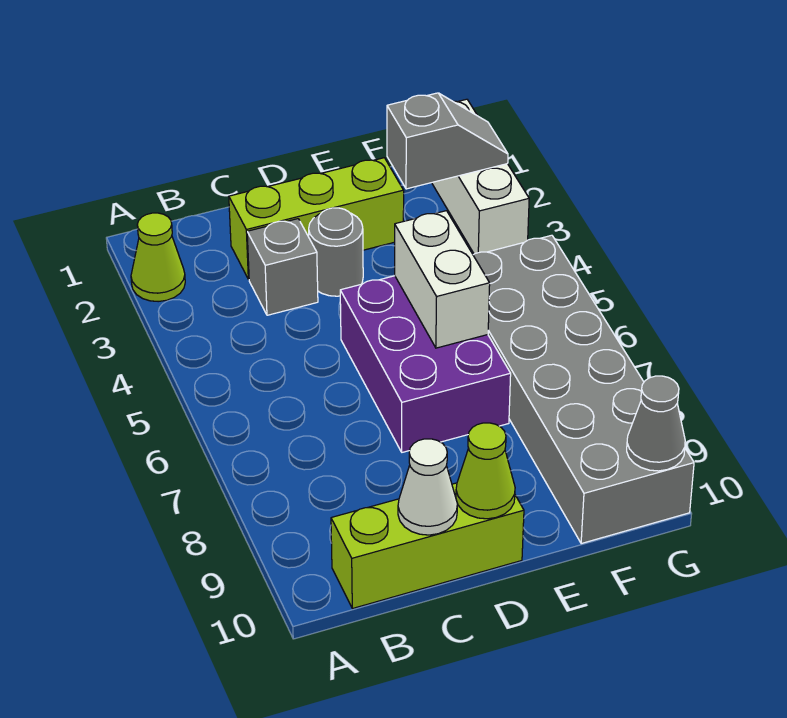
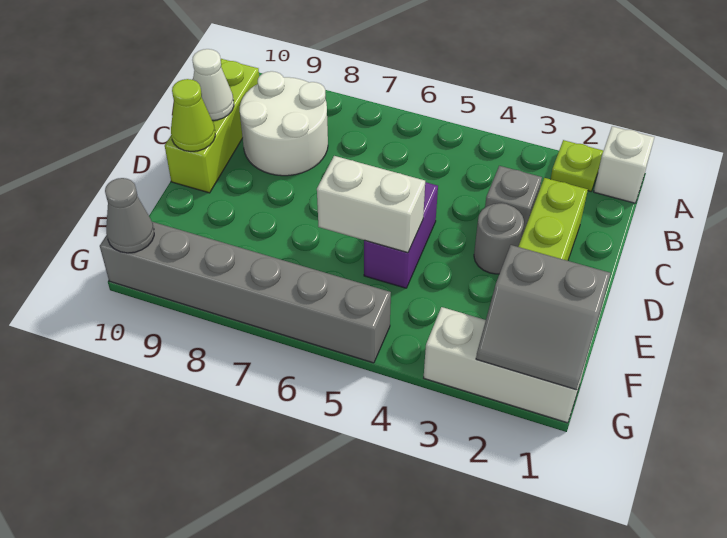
none -> white 1x1 brick [594,126,654,203]
lime 1x1 cone [131,213,185,302] -> lime 1x1 plate [551,140,603,191]
none -> white 2x2 round brick [240,71,328,176]
purple 2x3 brick [340,276,511,452] -> purple 1x2 brick [364,182,438,288]
grey 1x2 slope [387,93,508,189] -> grey 2x2 slope [476,245,611,390]
grey 2x6 brick [473,235,694,544] -> grey 1x6 brick [100,222,391,363]

